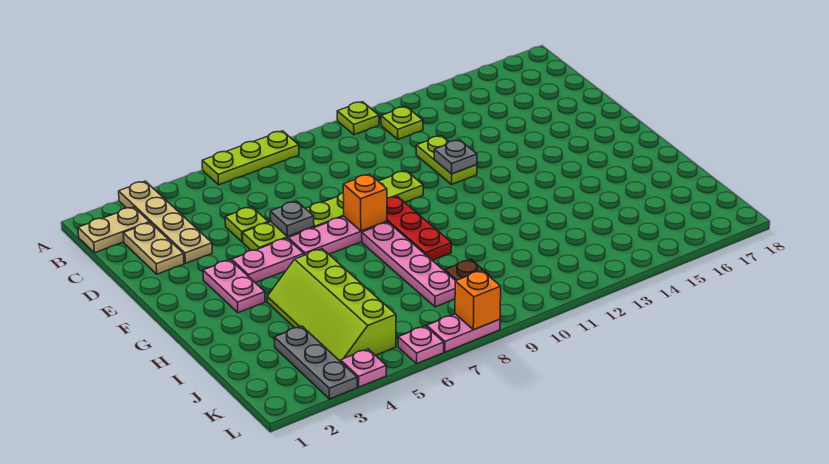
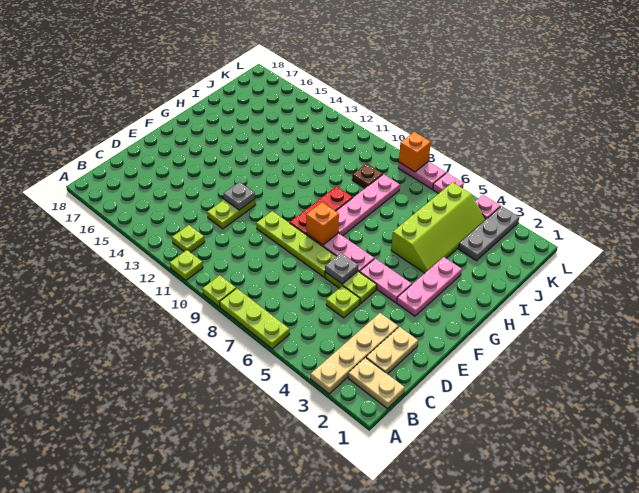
none -> lime 1x1 plate [203,275,236,307]
pink 1x2 plate [203,260,265,313] -> pink 1x3 plate [397,257,462,316]

